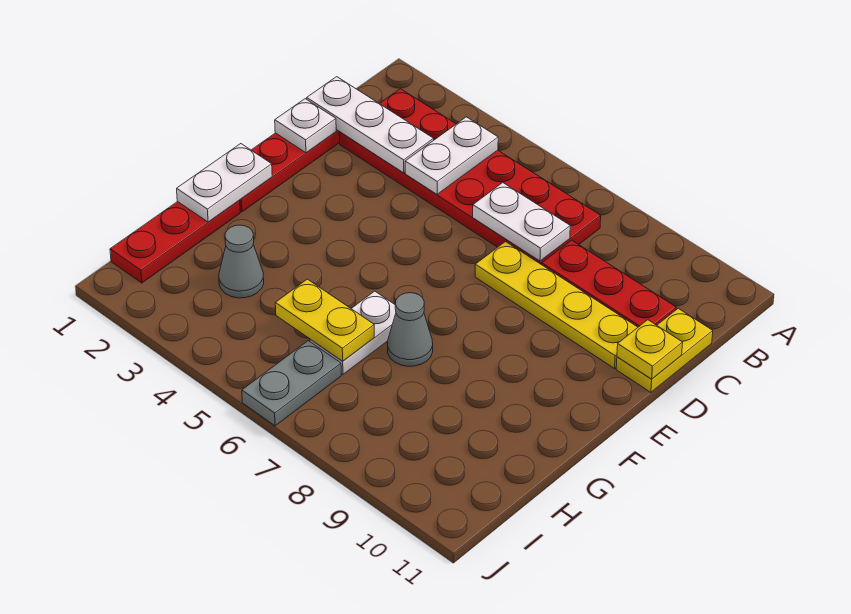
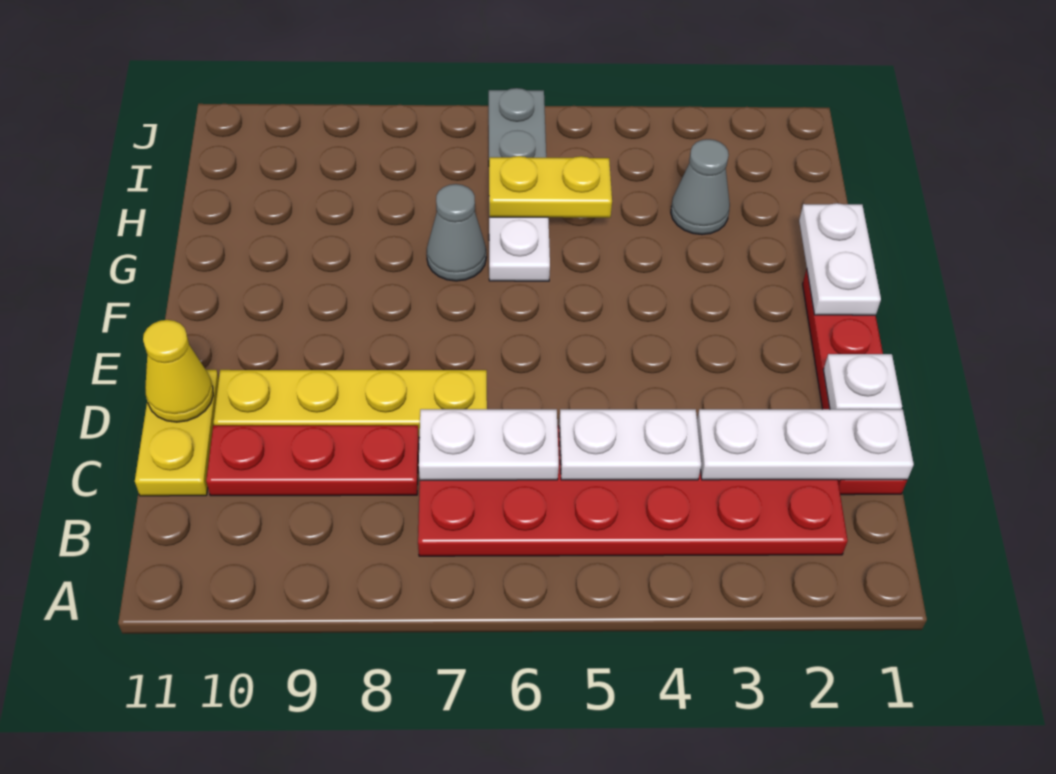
white 1x2 plate [405,117,498,194] -> white 1x2 plate turned to [559,409,701,480]
yellow 1x1 plate [617,320,683,379] -> yellow 1x1 cone [143,320,213,422]
red 1x3 plate [110,201,240,283] -> none

